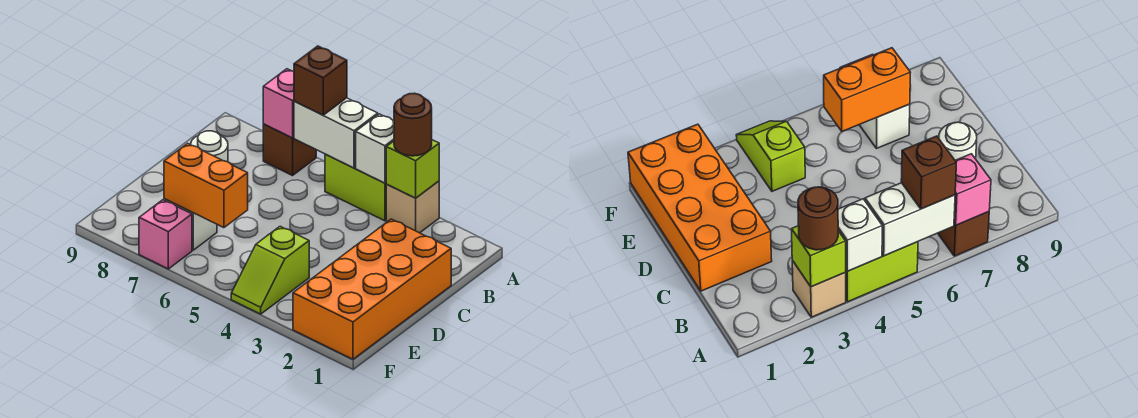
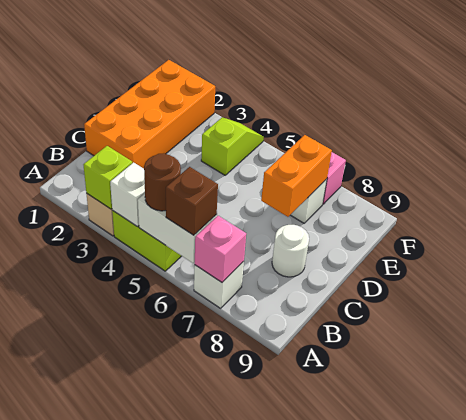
brown 1x1 round brick [394,93,432,156] -> brown 1x1 round brick moved to [144,153,181,211]
brown 1x1 brick [263,124,316,176] -> white 1x1 brick [194,261,244,308]
orange 1x2 brick [164,143,248,228] -> orange 1x2 brick turned to [261,135,332,217]

